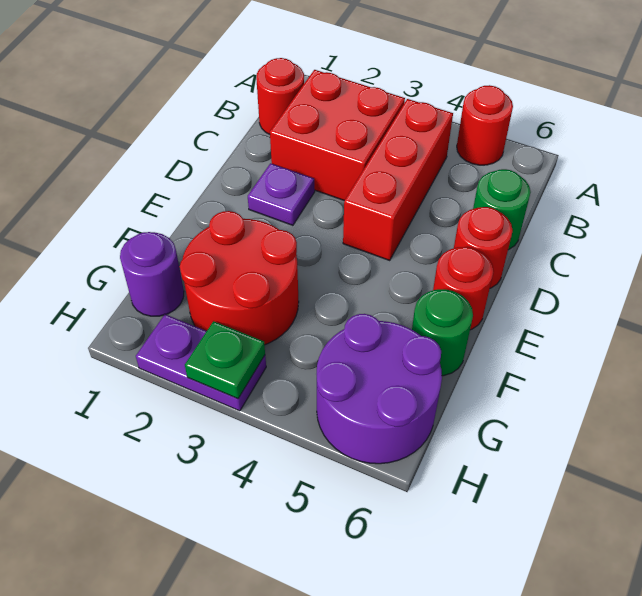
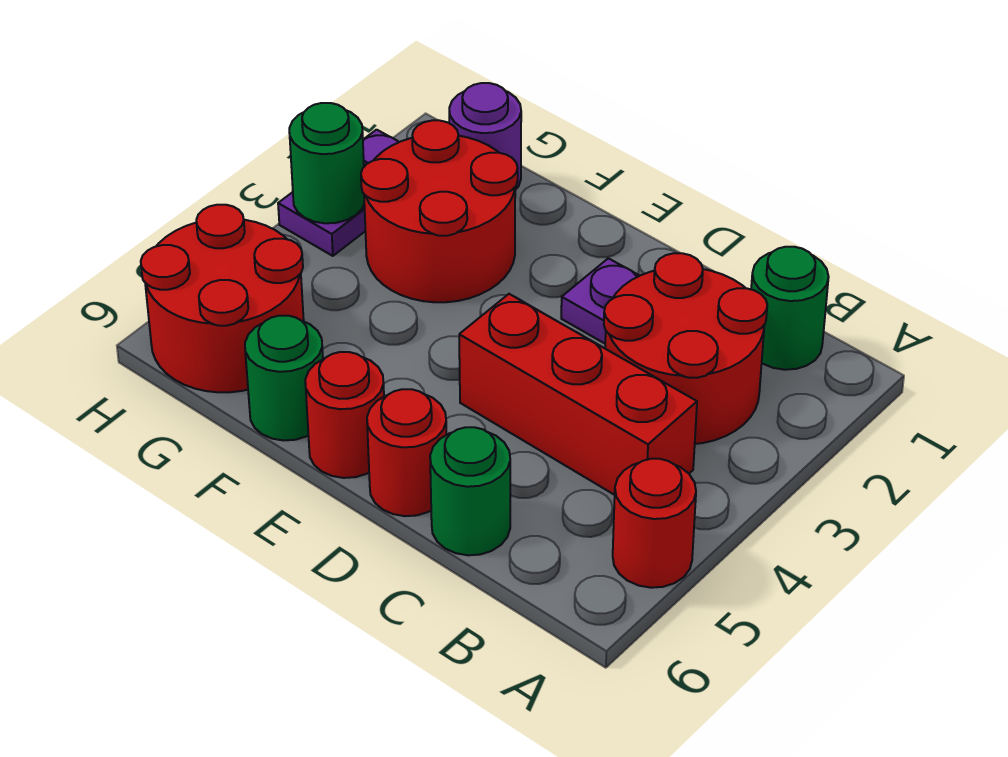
red 1x1 round brick [256,58,304,134] -> green 1x1 round brick [751,247,829,370]
red 2x2 brick [270,70,405,201] -> red 2x2 round brick [604,253,767,444]
purple 2x2 round brick [317,314,442,464] -> red 2x2 round brick [141,205,304,392]
green 1x1 plate [185,321,265,399] -> green 1x1 round brick [289,103,364,223]

